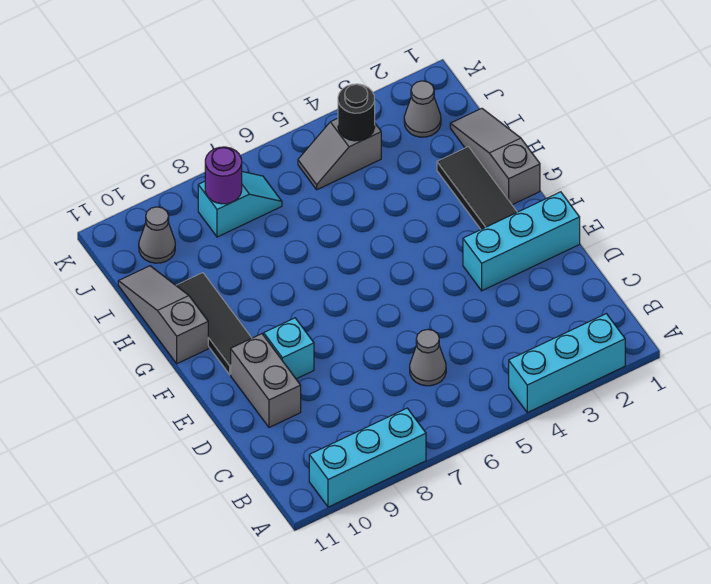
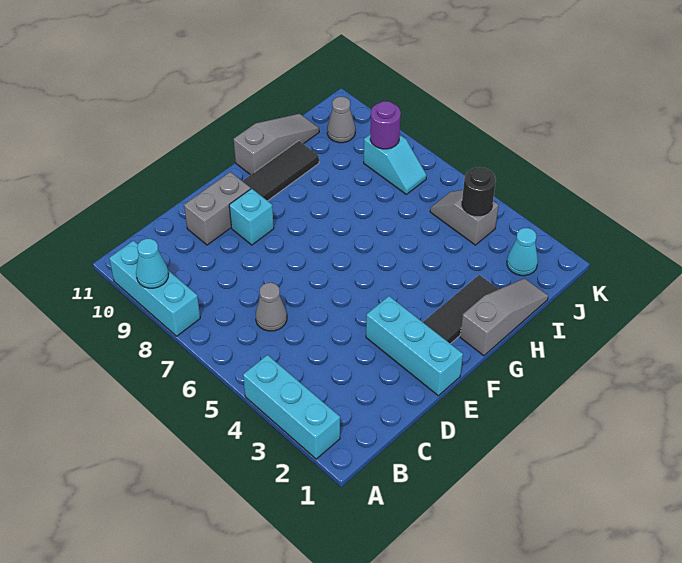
none -> cyan 1x1 cone [136,239,168,288]
grey 1x1 cone [404,81,441,137] -> cyan 1x1 cone [507,228,538,276]

